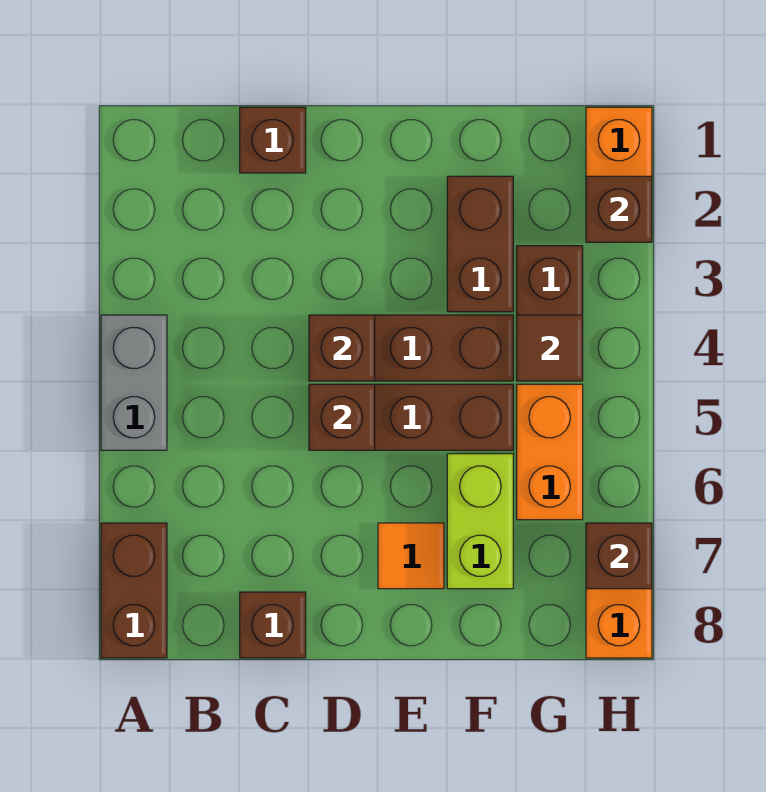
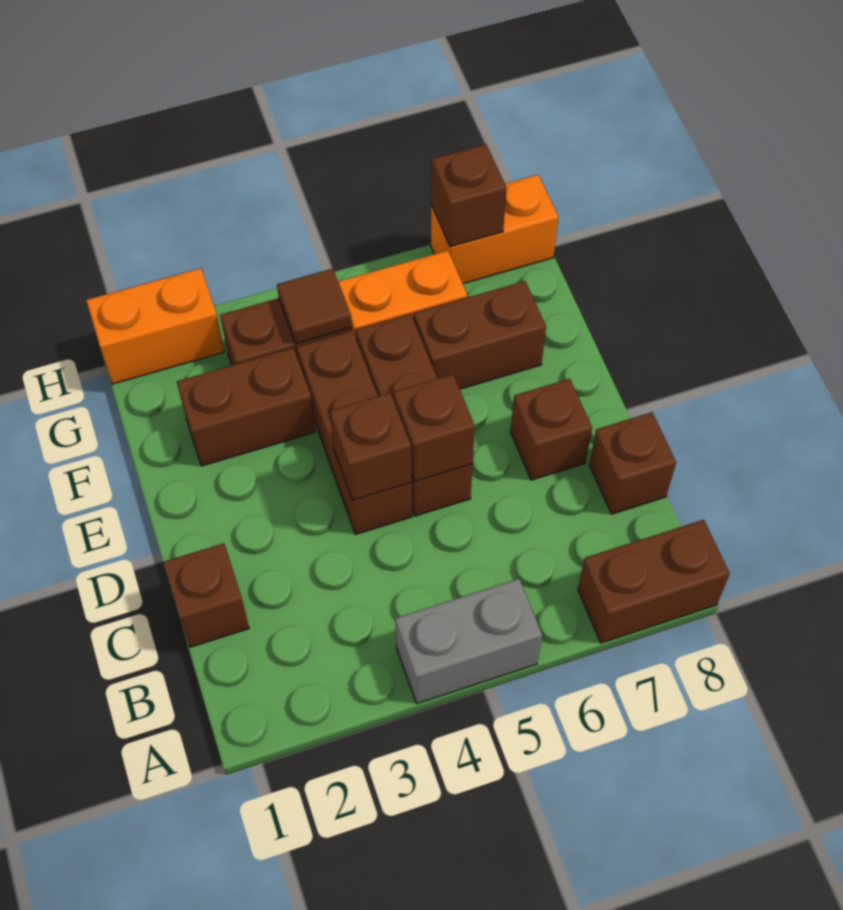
orange 1x1 tile [378,523,444,589] -> none
lime 1x2 brick [447,454,513,589] -> brown 1x2 brick [414,281,546,389]
brown 1x1 brick [586,176,652,242] -> brown 1x1 brick moved to [511,379,592,480]

